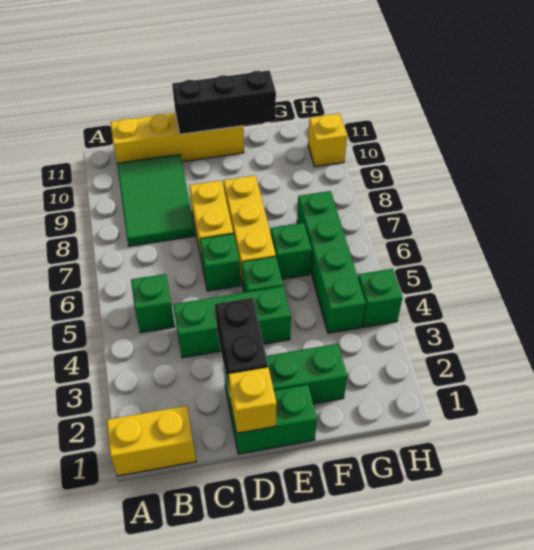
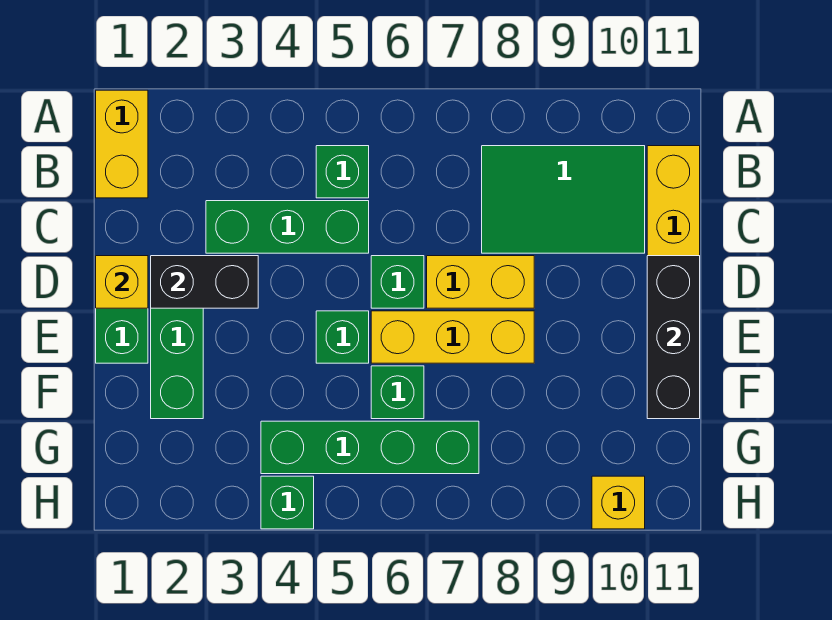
green 1x3 brick [173,286,291,358] -> green 1x3 brick turned to [206,201,369,253]

